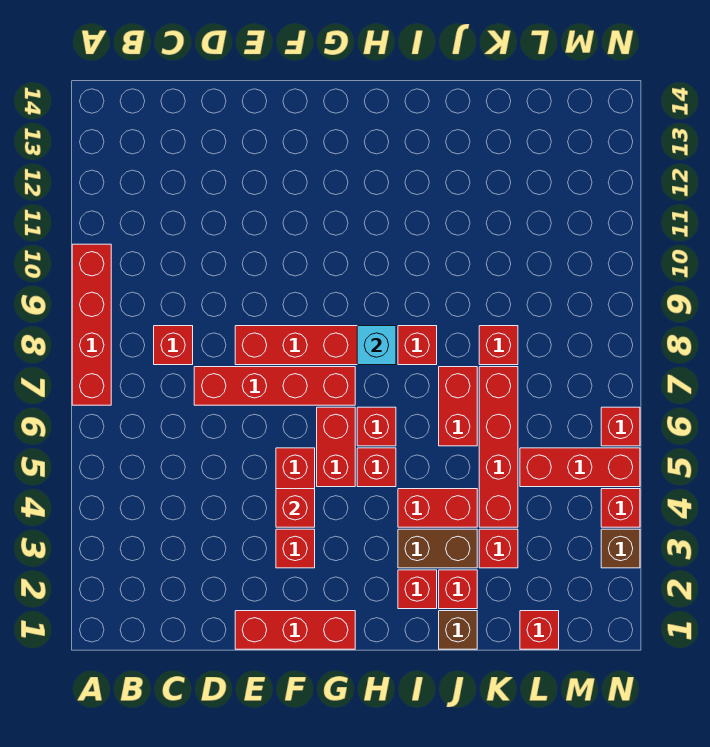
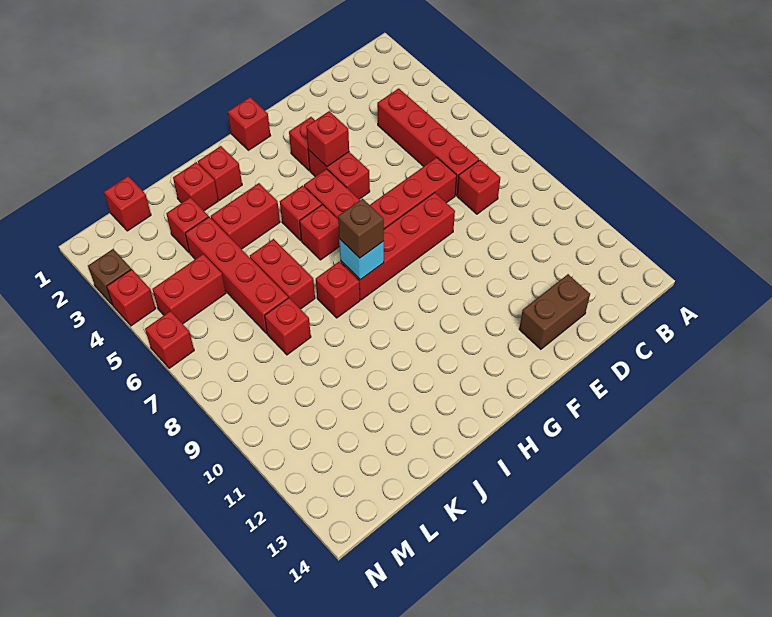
red 1x4 brick [72,244,111,405] -> red 1x4 brick moved to [377,88,479,196]
red 1x3 brick [235,611,355,649] -> red 1x1 brick [228,97,270,150]
brown 1x2 brick [398,529,477,568] -> brown 1x2 brick moved to [519,274,590,349]
brown 1x1 brick [439,611,477,649] -> brown 1x1 brick moved to [338,199,384,258]
red 1x3 brick [520,448,640,487] -> red 1x2 brick [152,254,226,324]

